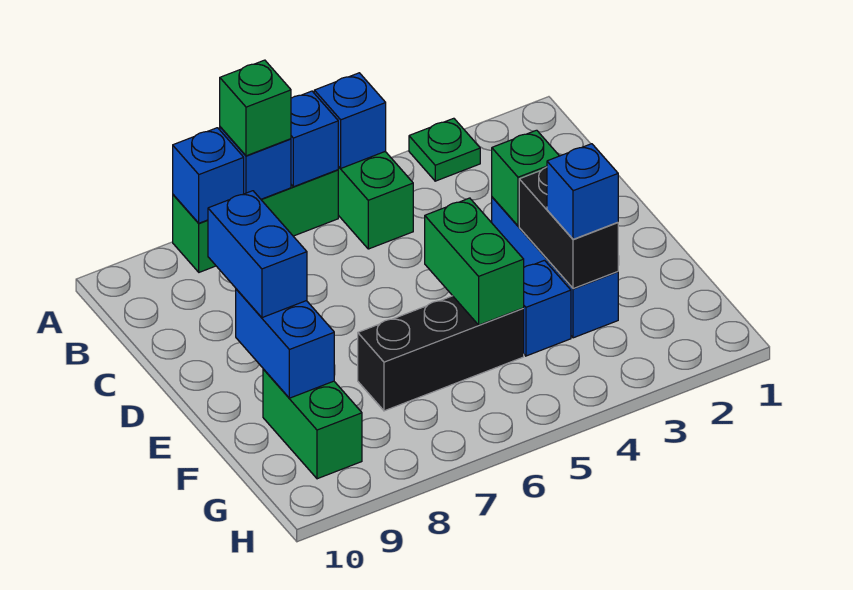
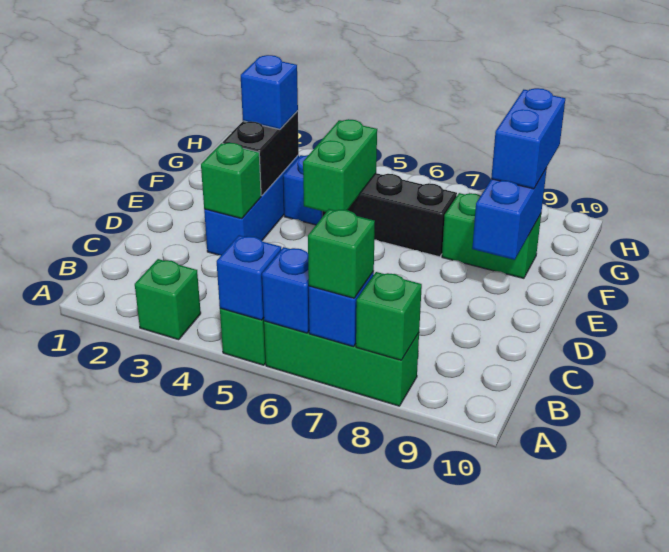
green 1x1 plate [409,118,480,181] -> green 1x1 brick [135,259,201,340]
blue 1x1 brick [173,128,244,223] -> green 1x1 brick [356,272,422,360]
blue 1x2 brick [208,191,307,318] -> blue 1x2 brick moved to [491,88,565,189]
green 1x2 brick [263,369,362,479] -> green 1x2 brick turned to [442,193,541,278]

